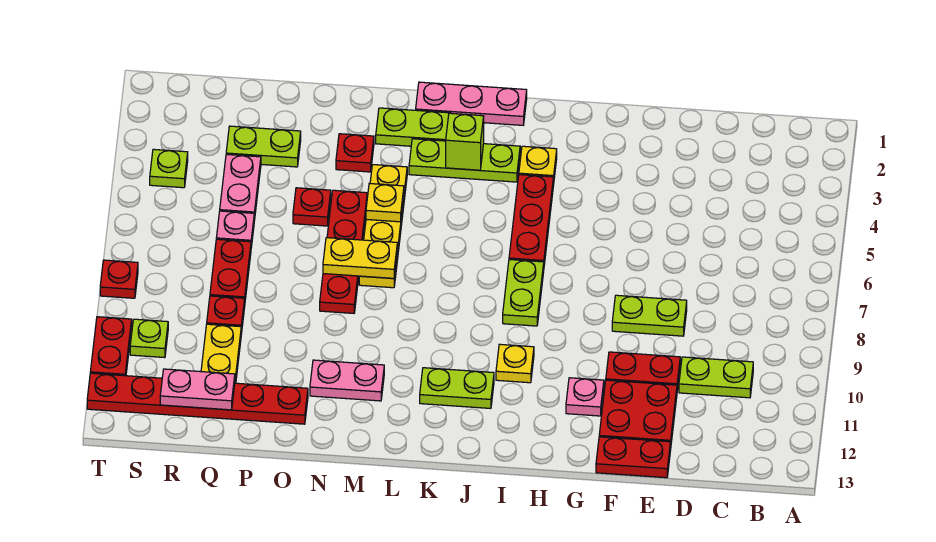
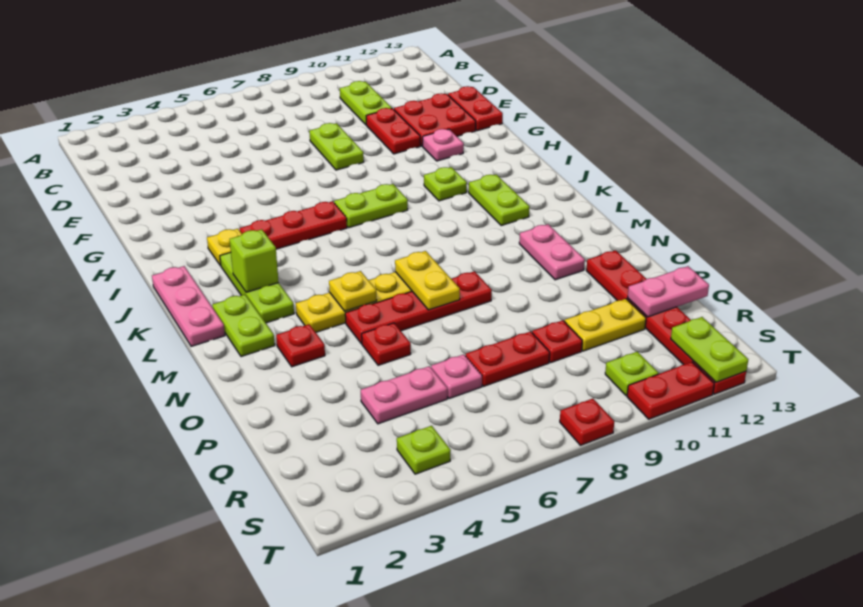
yellow 1x1 plate [496,344,534,383] -> lime 1x1 plate [424,167,467,201]
lime 1x2 plate [226,126,301,167] -> lime 1x2 plate moved to [671,317,748,382]
pink 1x2 plate [160,369,235,410] -> pink 1x2 plate turned to [628,266,709,317]

